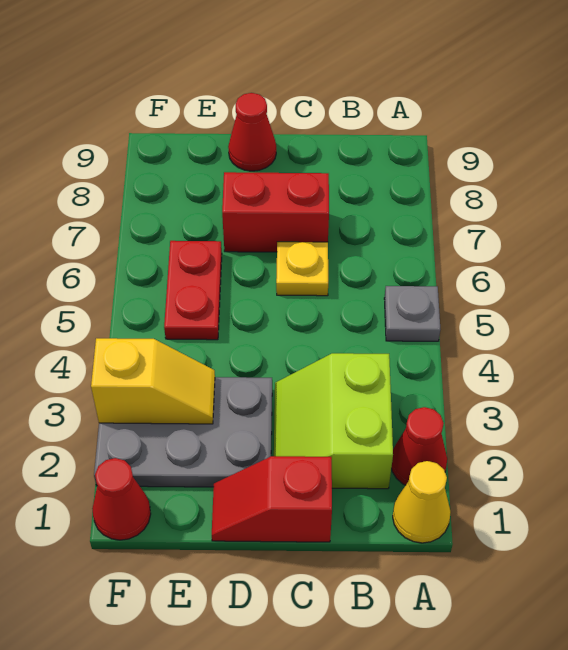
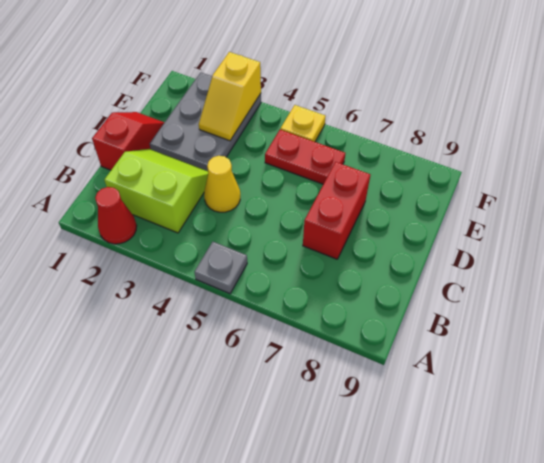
yellow 1x1 cone [393,461,451,543] -> yellow 1x1 cone moved to [204,156,240,212]
yellow 1x1 plate [276,242,328,296] -> yellow 1x1 plate moved to [280,105,326,142]
red 1x1 cone [228,93,276,171] -> none
red 1x1 cone [92,458,151,540] -> none

